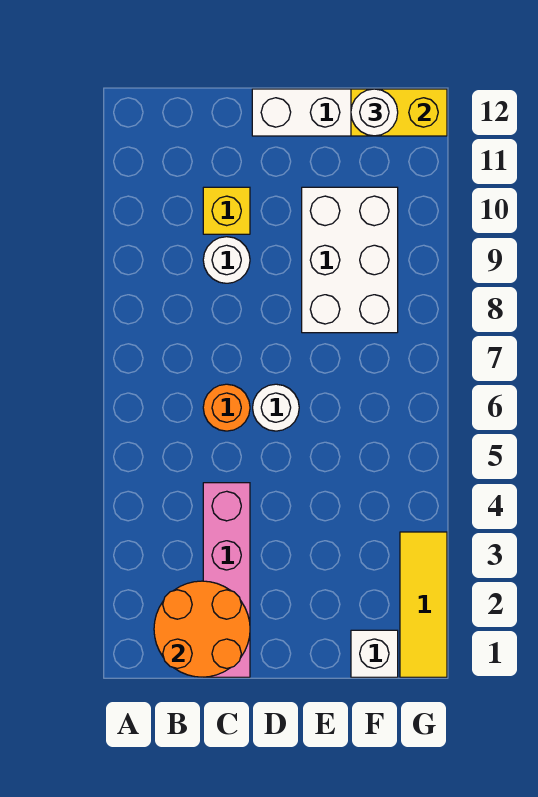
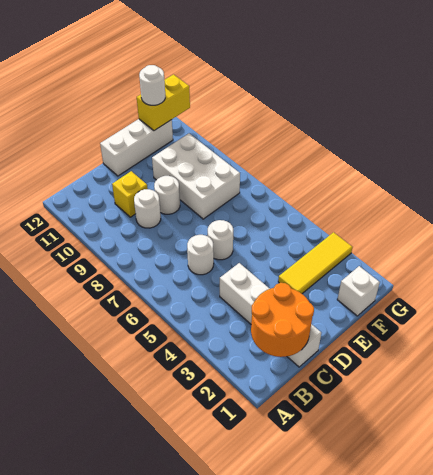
pink 1x4 brick [203,483,250,677] -> white 1x4 brick [220,263,321,367]
orange 1x1 round brick [203,384,250,431] -> white 1x1 round brick [187,235,214,275]
none -> white 1x1 round brick [154,176,180,214]
yellow 1x3 tile [400,532,447,677] -> yellow 1x3 tile turned to [278,232,353,294]

